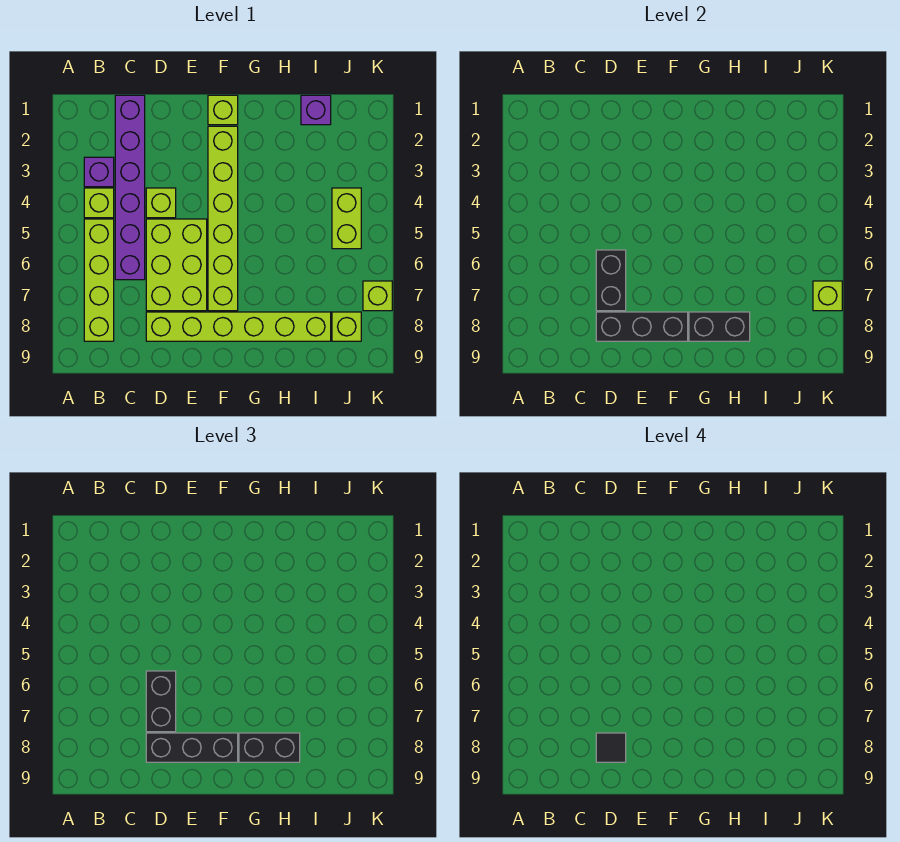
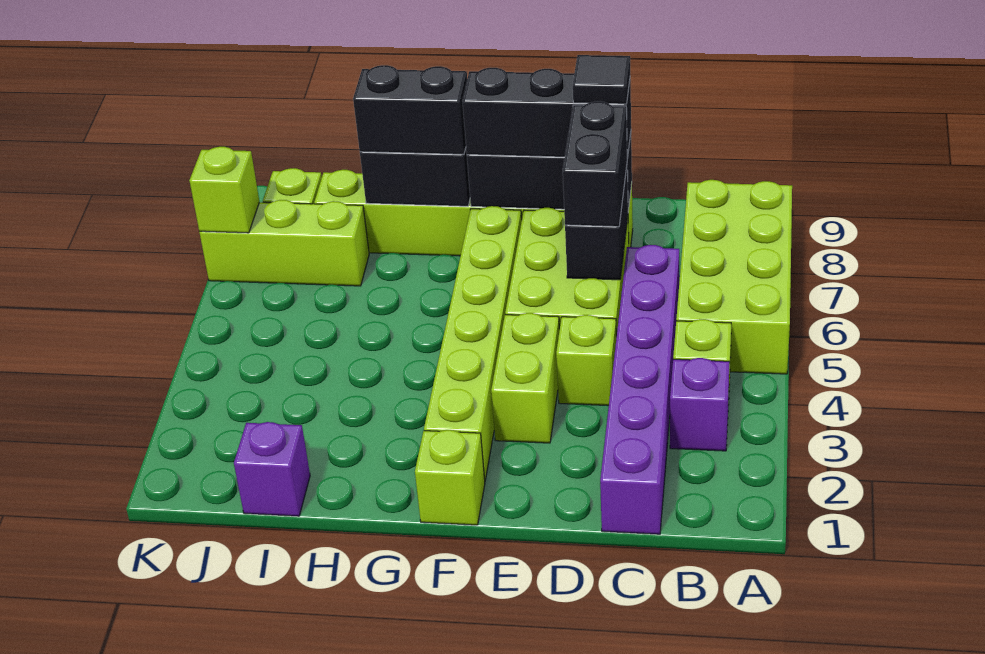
lime 1x4 brick [84,219,114,341] -> lime 2x4 brick [676,180,792,374]
lime 1x2 brick [332,188,361,249] -> lime 1x2 brick moved to [491,313,559,443]
lime 1x1 brick [363,281,392,311] -> lime 1x3 brick [199,200,369,286]

